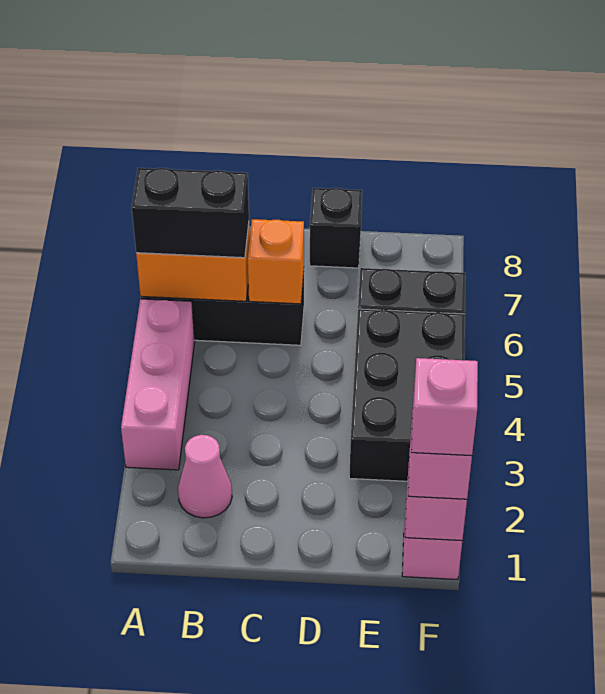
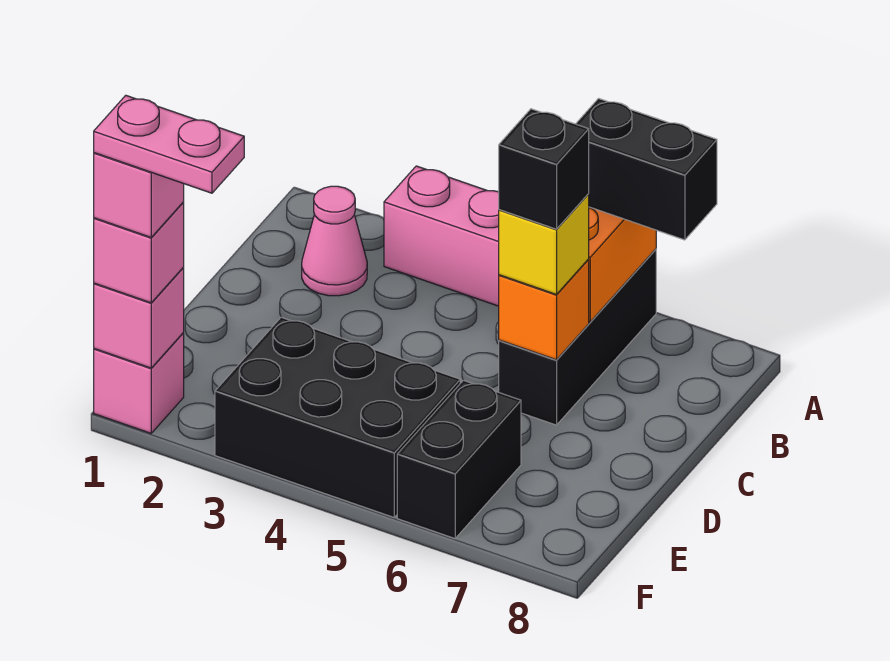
black 1x2 brick [132,168,249,258] -> black 1x2 brick turned to [576,99,717,240]
none -> yellow 1x1 brick [499,194,589,295]
black 1x1 brick [310,188,362,268] -> black 1x1 brick moved to [499,109,589,229]
none -> pink 1x2 plate [94,95,244,193]

